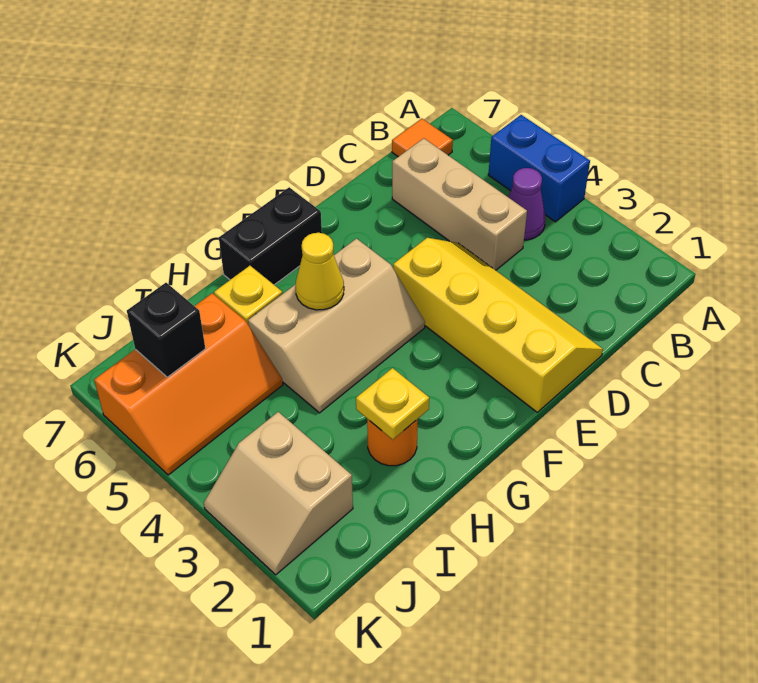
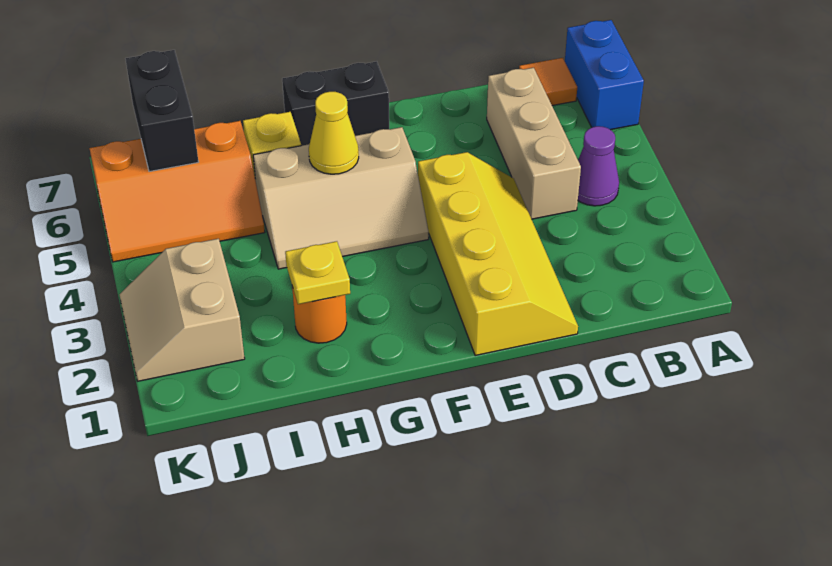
blue 1x2 brick [488,115,590,222] -> blue 1x2 brick moved to [565,20,644,130]
black 1x1 brick [127,283,205,377] -> black 1x2 brick [126,50,198,172]

